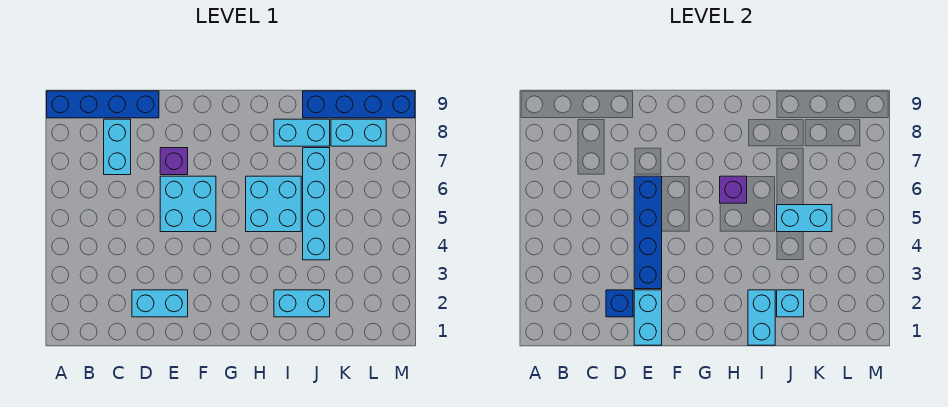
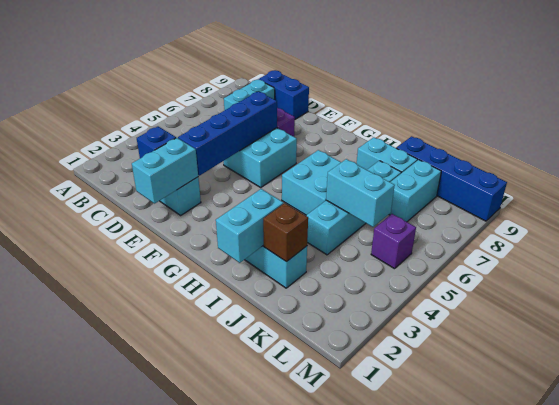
blue 1x4 brick [47,91,159,118] -> blue 1x2 brick [259,70,309,119]
purple 1x1 brick [720,176,747,203] -> purple 1x1 brick moved to [371,214,416,269]
cyan 1x1 brick [777,290,804,317] -> brown 1x1 brick [263,203,308,262]
cyan 1x2 brick [331,119,386,146] -> cyan 1x2 brick turned to [389,160,441,222]

